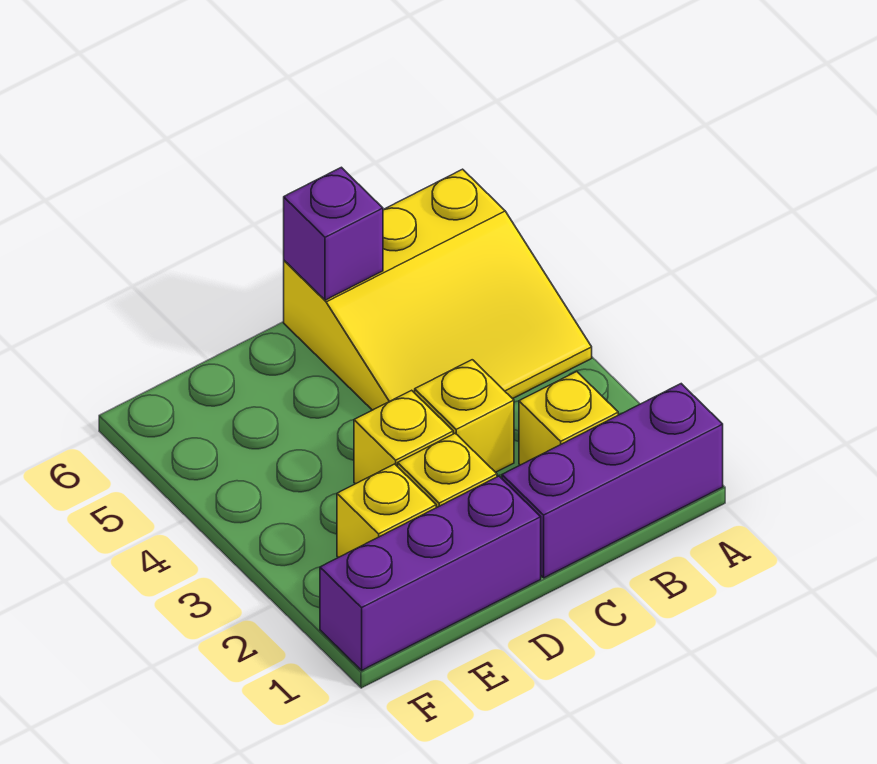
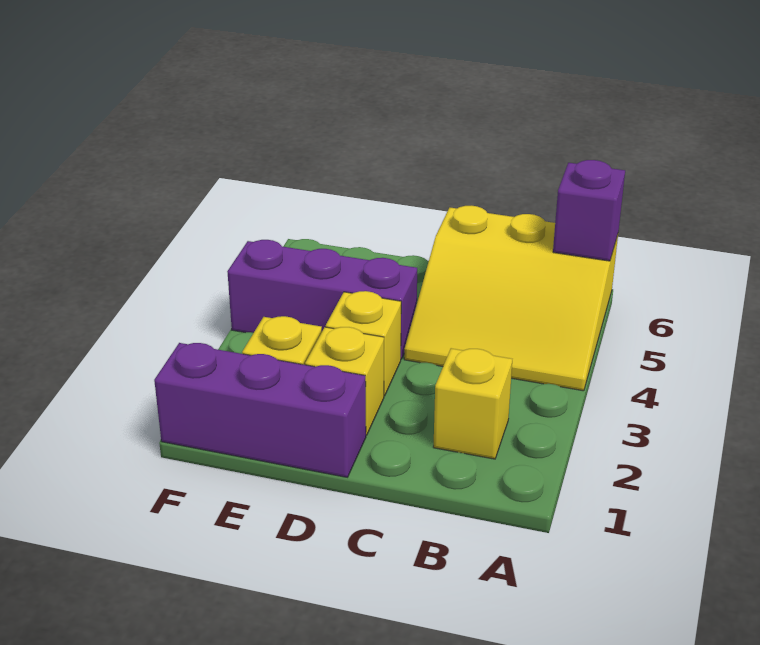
purple 1x3 brick [502,384,723,578] -> purple 1x3 brick moved to [227,240,417,359]
yellow 1x1 brick [415,360,514,472] -> none
purple 1x1 brick [284,167,383,300] -> purple 1x1 brick moved to [553,160,625,261]

